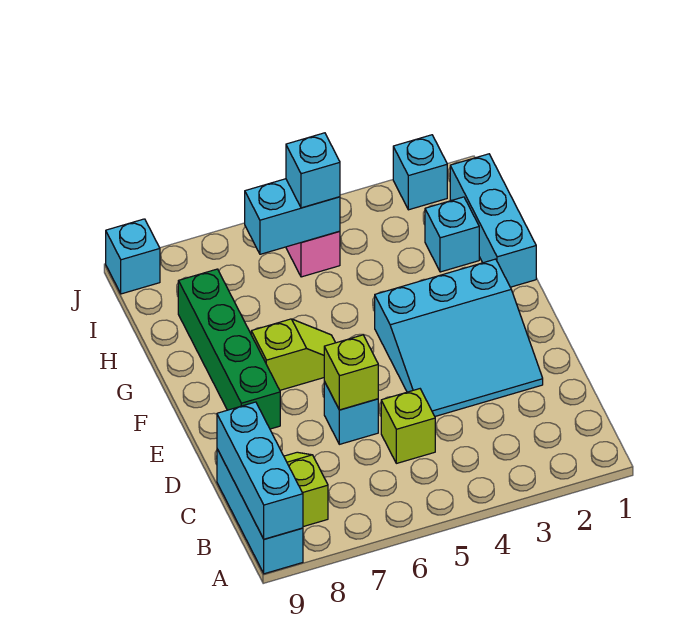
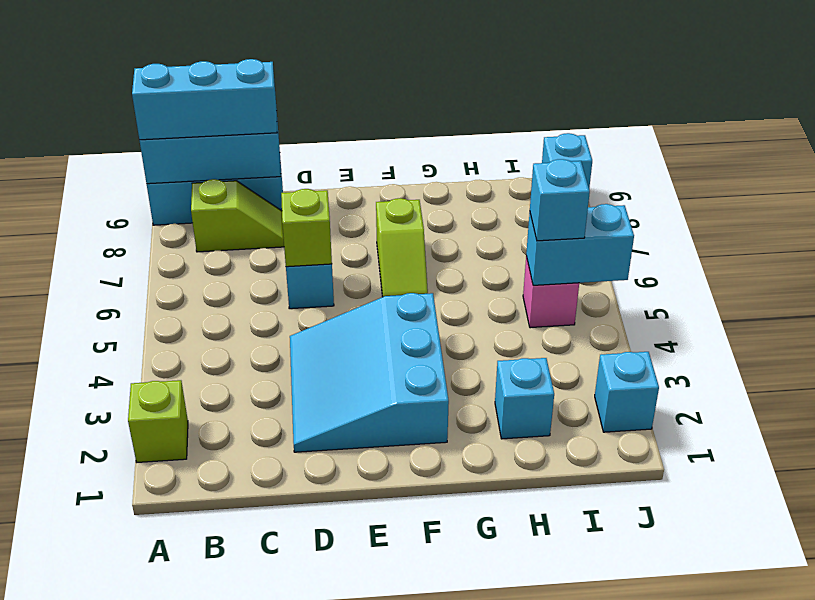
lime 1x1 brick [381,389,435,463] -> lime 1x1 brick moved to [128,380,188,462]
green 1x4 brick [178,269,280,429] -> none
cyan 1x3 brick [450,154,536,287] -> cyan 1x3 brick moved to [132,59,277,140]
cyan 1x2 brick [245,179,340,254] -> cyan 1x2 brick turned to [526,204,634,285]

